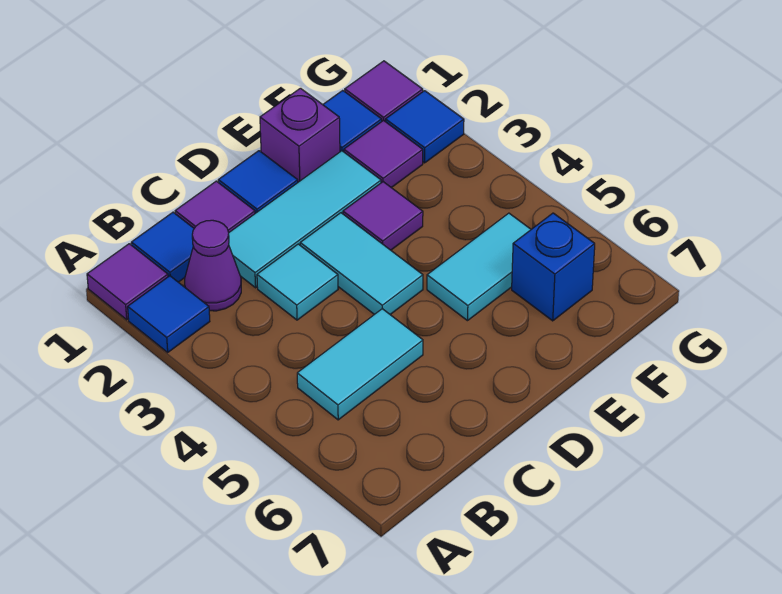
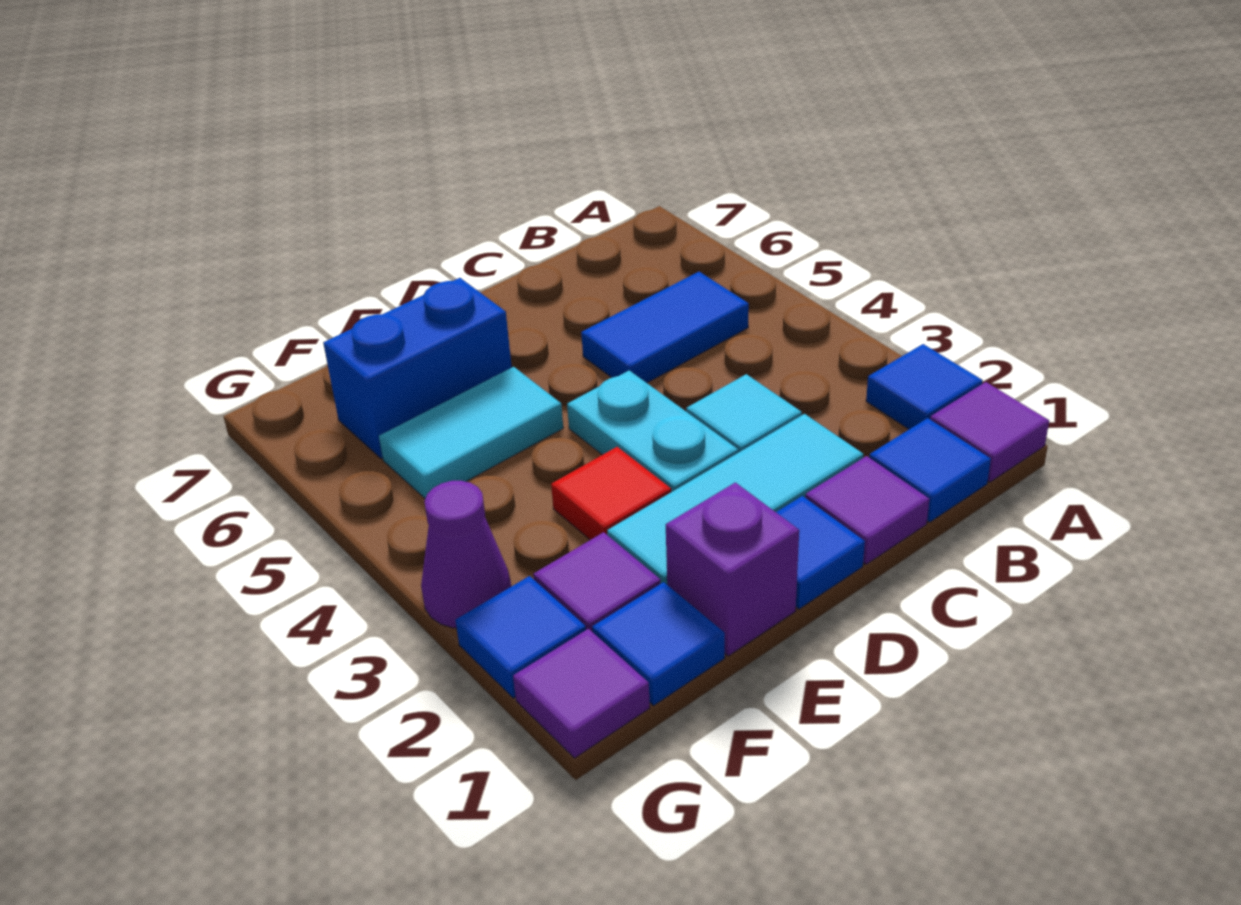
purple 1x1 cone [184,220,241,311] -> purple 1x1 cone moved to [421,481,511,628]
cyan 1x2 tile [297,309,423,420] -> blue 1x2 tile [581,272,749,383]
cyan 1x2 tile [300,213,423,314] -> cyan 1x2 plate [567,371,738,492]
purple 1x1 tile [343,182,423,250] -> red 1x1 tile [551,447,671,540]
blue 1x1 brick [512,213,595,321] -> blue 1x2 brick [323,278,512,459]

